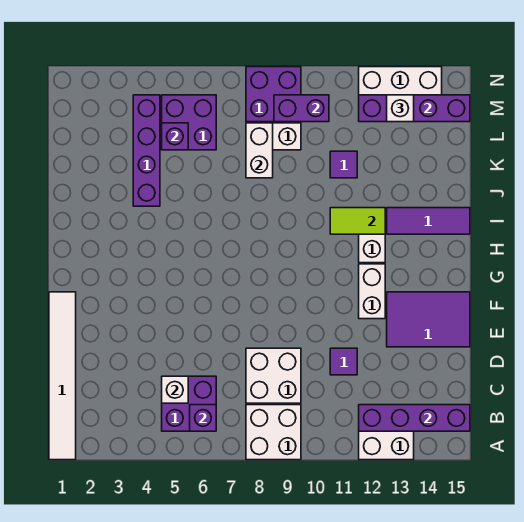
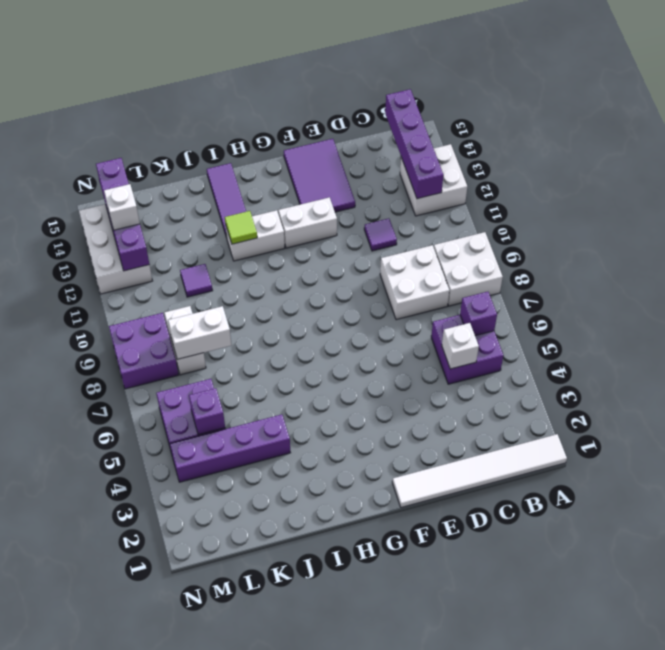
lime 1x2 tile [330,208,385,234] -> lime 1x1 tile [225,211,257,244]
purple 1x2 brick [274,95,329,122] -> none

